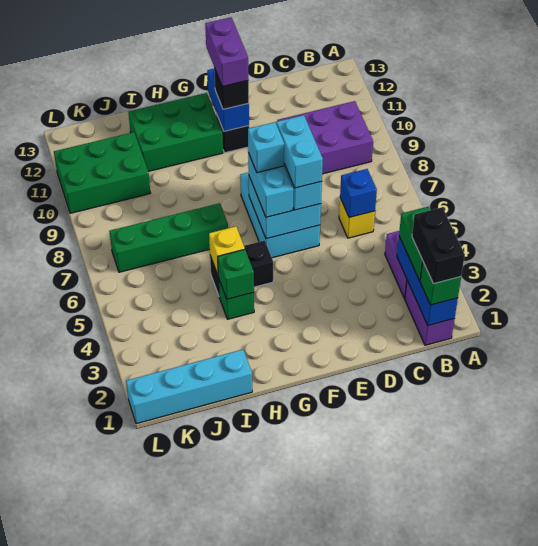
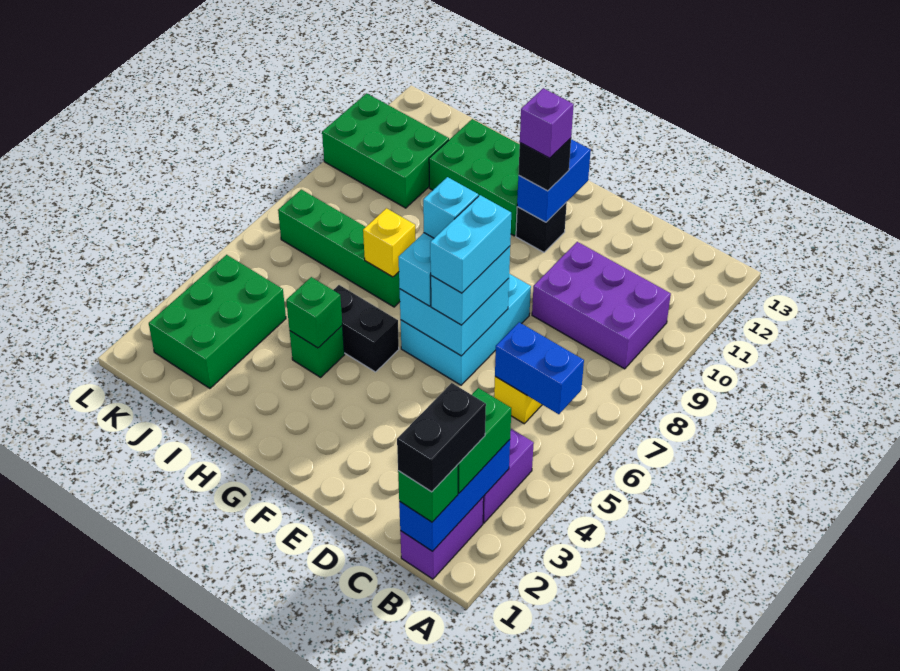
blue 1x1 brick [340,169,377,218] -> blue 1x2 brick [495,322,584,414]
purple 1x2 brick [205,17,248,87] -> purple 1x1 brick [520,88,574,158]
yellow 1x1 brick [209,226,245,275] -> yellow 1x1 brick moved to [363,208,416,277]
cyan 1x4 brick [126,350,252,424] -> none
none -> green 2x3 brick [149,255,286,388]

